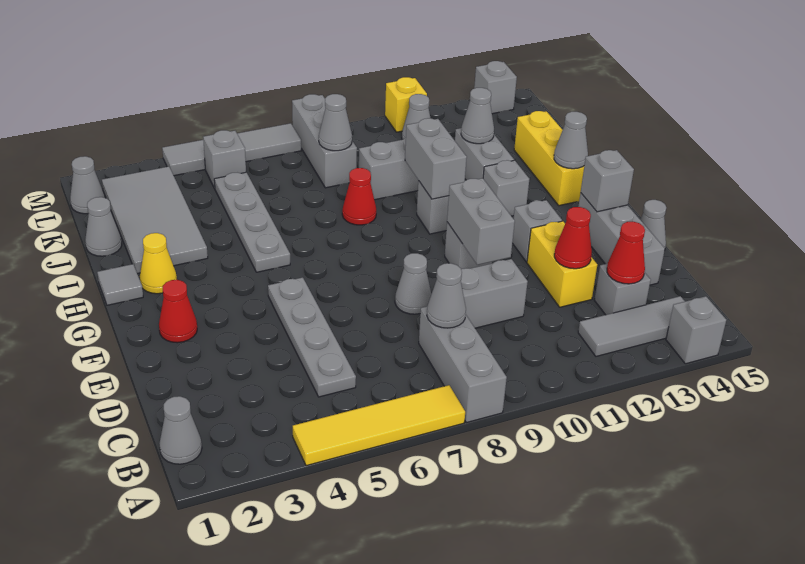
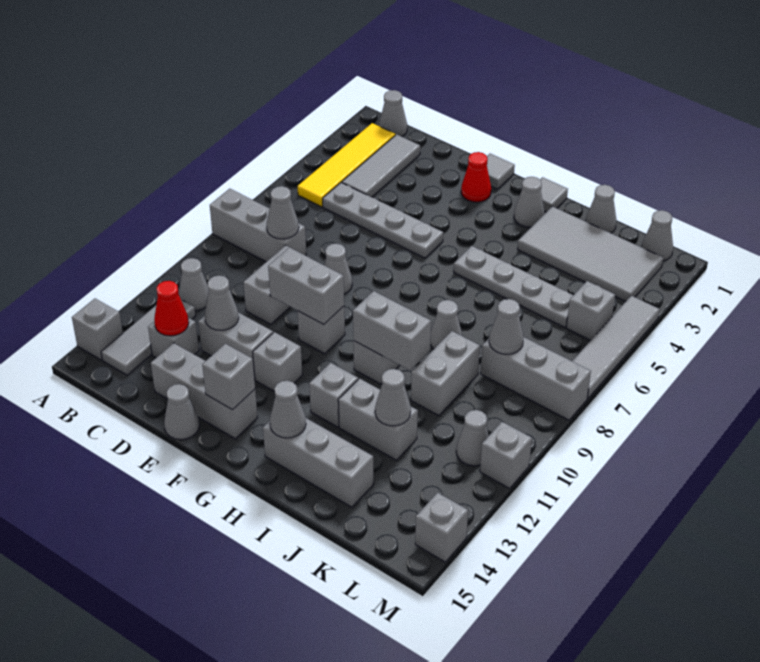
yellow 1x4 tile [293,385,465,466] -> yellow 1x4 tile moved to [298,123,395,207]
none -> grey 1x1 cone [179,258,209,311]
none -> grey 1x3 tile [342,134,420,197]
yellow 1x2 brick [527,221,597,307] -> grey 1x2 brick [198,312,273,379]
red 1x1 cone [554,207,592,269] -> grey 1x1 cone [205,276,239,330]
none -> grey 1x1 tile [487,154,515,189]
yellow 1x1 cone [140,233,177,294] -> grey 1x1 cone [514,177,545,227]
yellow 1x3 brick [514,111,584,206] -> grey 1x3 brick [263,418,373,507]
red 1x1 cone [342,168,376,225] -> grey 1x1 cone [430,300,462,349]
yellow 1x1 brick [385,77,427,132] -> grey 1x1 brick [480,422,532,488]

